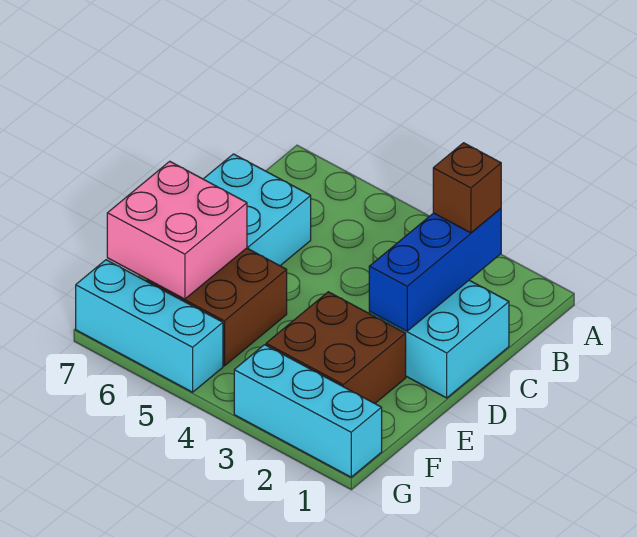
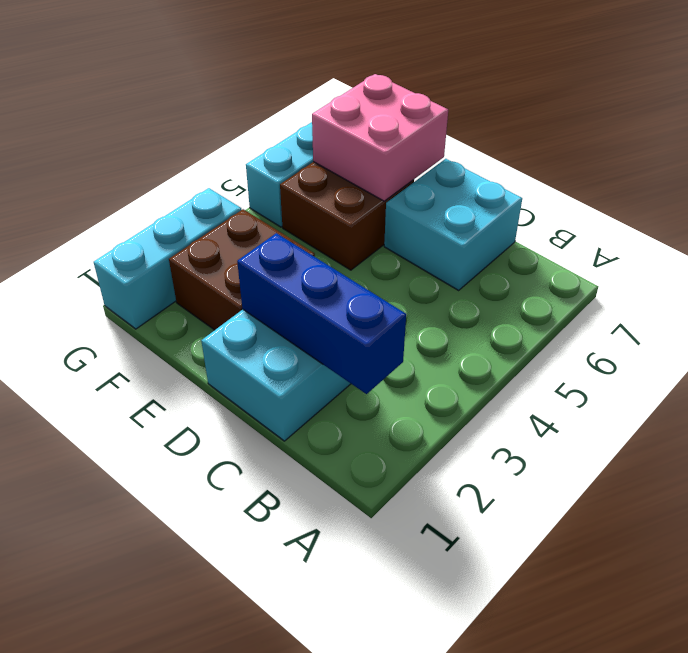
brown 1x1 brick [433,143,501,233] -> none

